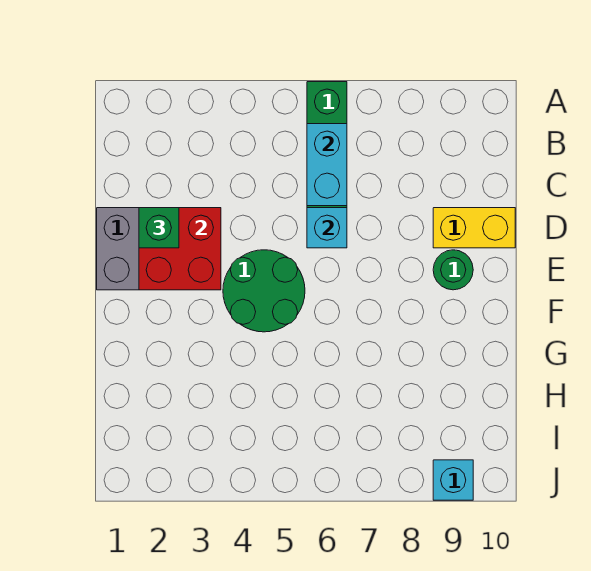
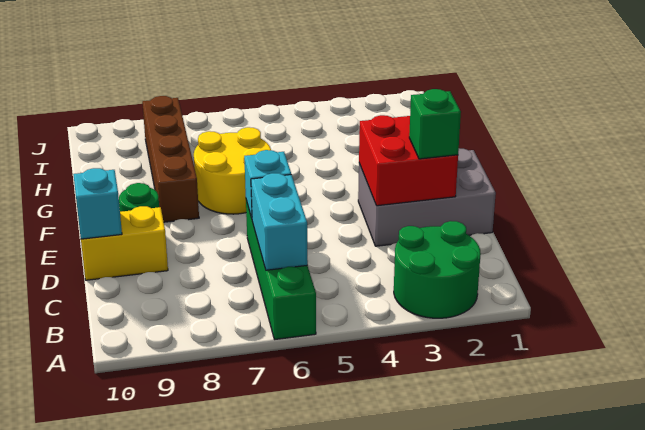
green 2x2 round brick [223,250,305,332] -> green 2x2 round brick moved to [394,221,481,318]
none -> yellow 2x2 round brick [194,127,271,214]
none -> brown 1x4 brick [142,96,199,222]
cyan 1x1 brick [433,460,473,500] -> cyan 1x1 brick moved to [73,168,122,239]

